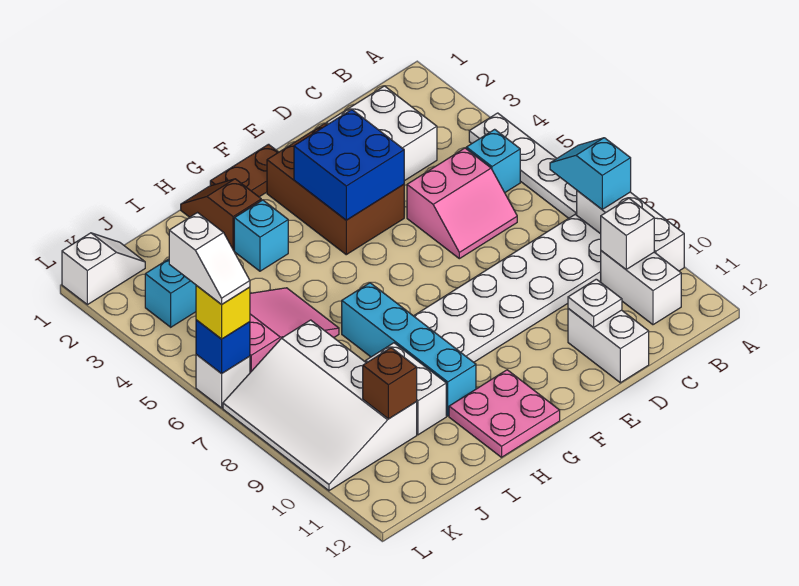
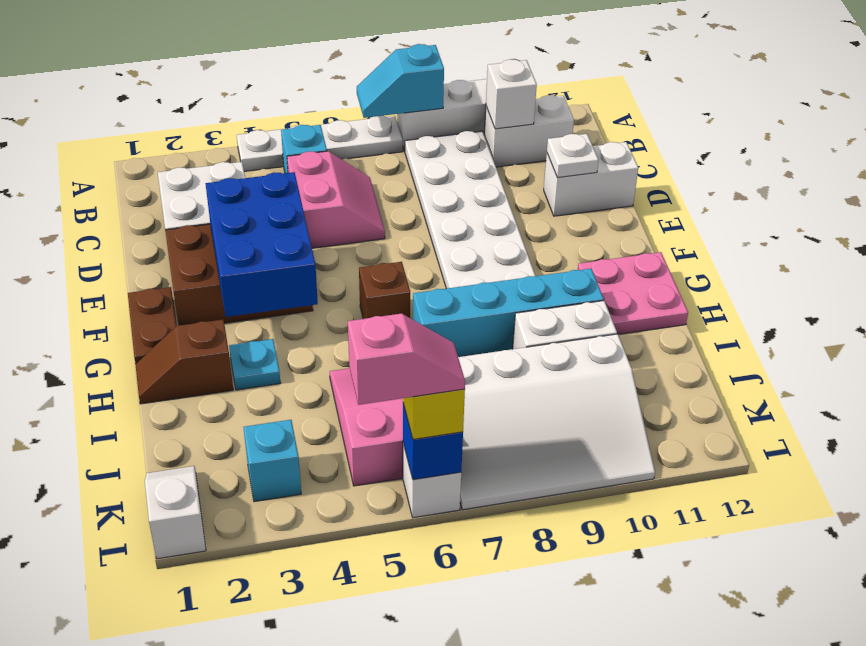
blue 2x2 brick [294,110,404,220] -> blue 2x3 brick [206,172,318,317]
cyan 1x1 brick [234,200,288,271] -> cyan 1x1 plate [229,339,280,390]
brown 1x1 brick [363,348,417,419] -> brown 1x1 brick moved to [359,262,410,319]
white 1x2 slope [169,213,250,304] -> pink 1x2 slope [348,314,465,405]

